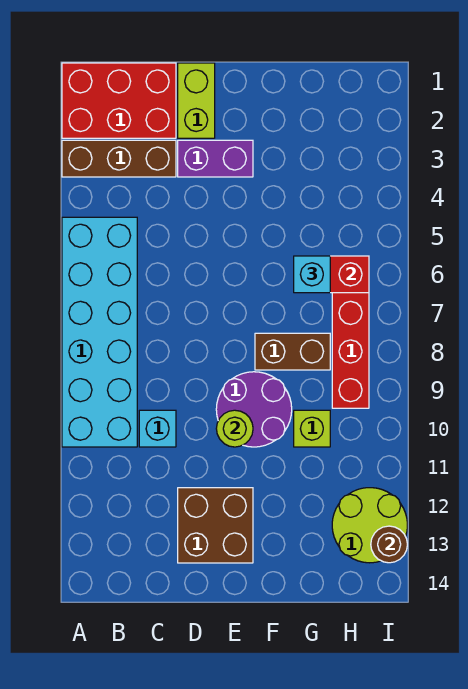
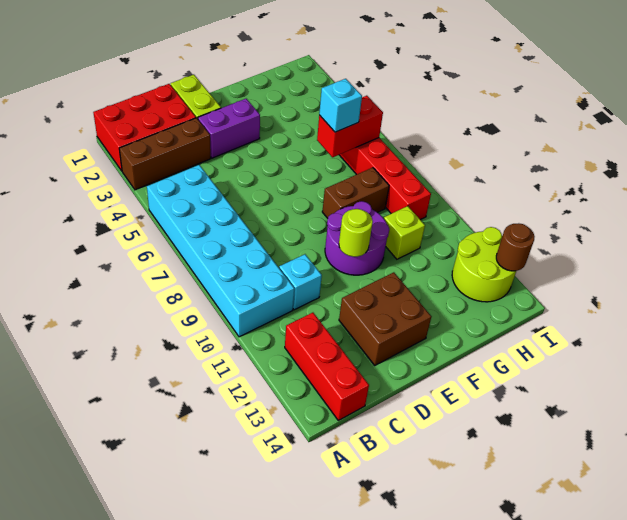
none -> red 1x3 brick [285,313,369,420]

